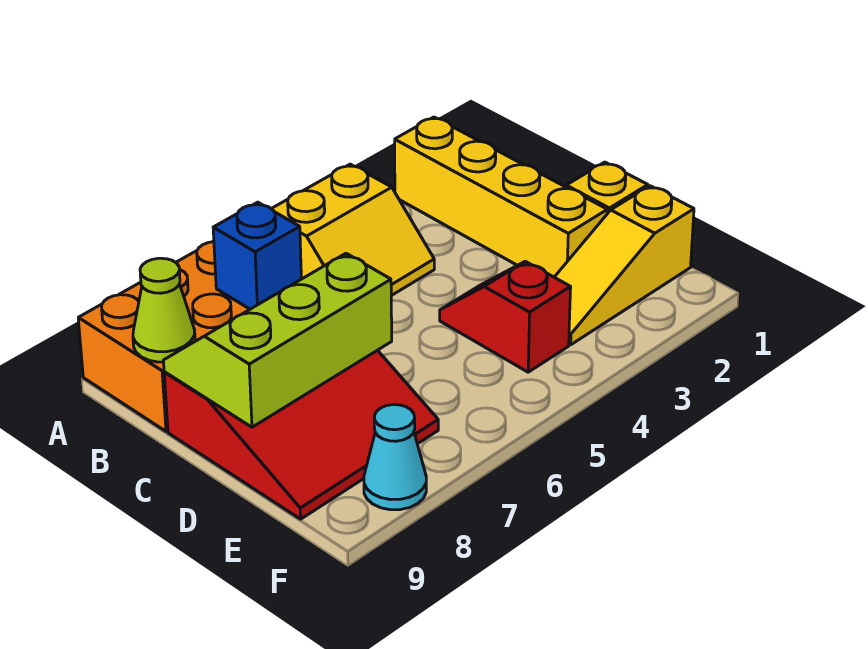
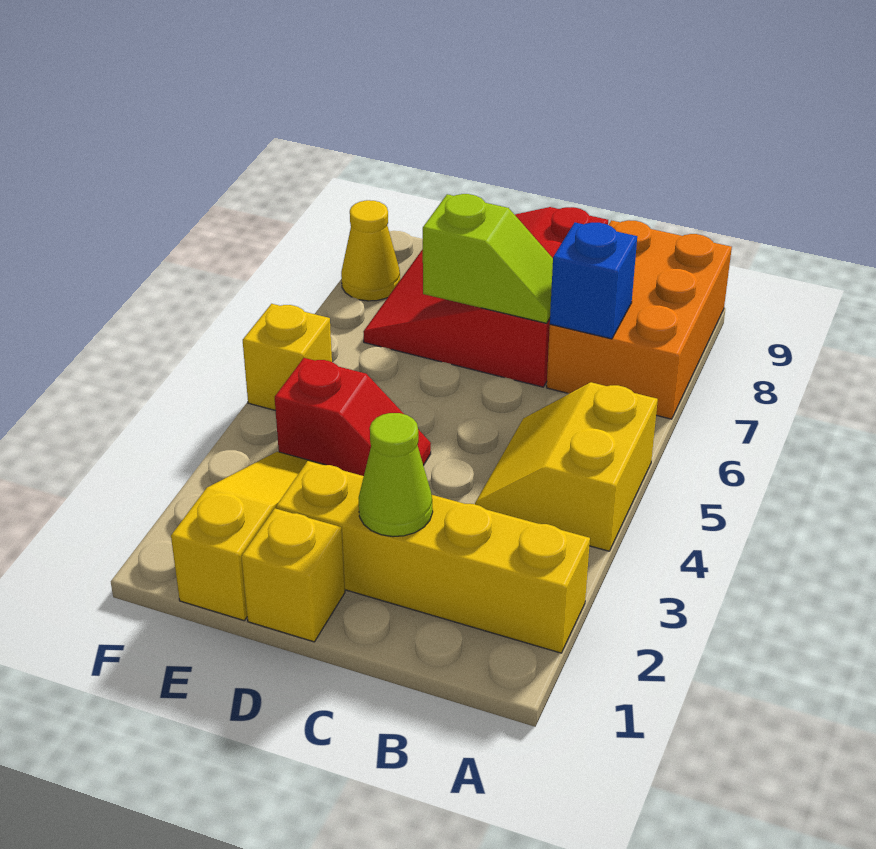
lime 1x1 cone [133,258,195,362] -> lime 1x1 cone moved to [359,413,433,537]
lime 2x3 slope [163,253,392,427] -> lime 1x2 slope [423,194,553,323]
none -> yellow 1x1 brick [243,304,332,410]
cyan 1x1 cone [364,405,426,510] -> yellow 1x1 cone [341,200,400,301]

